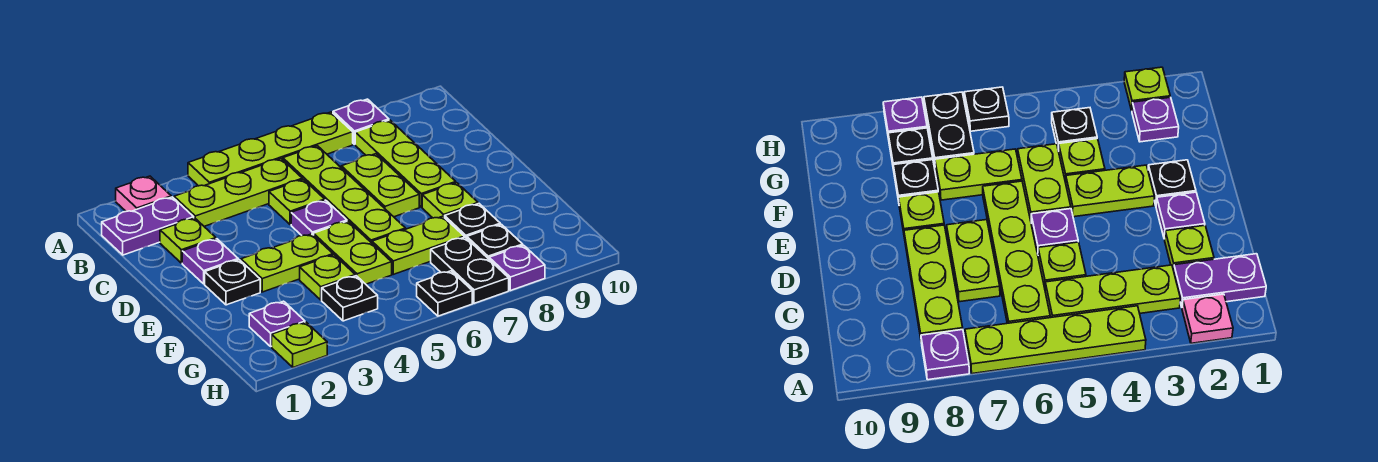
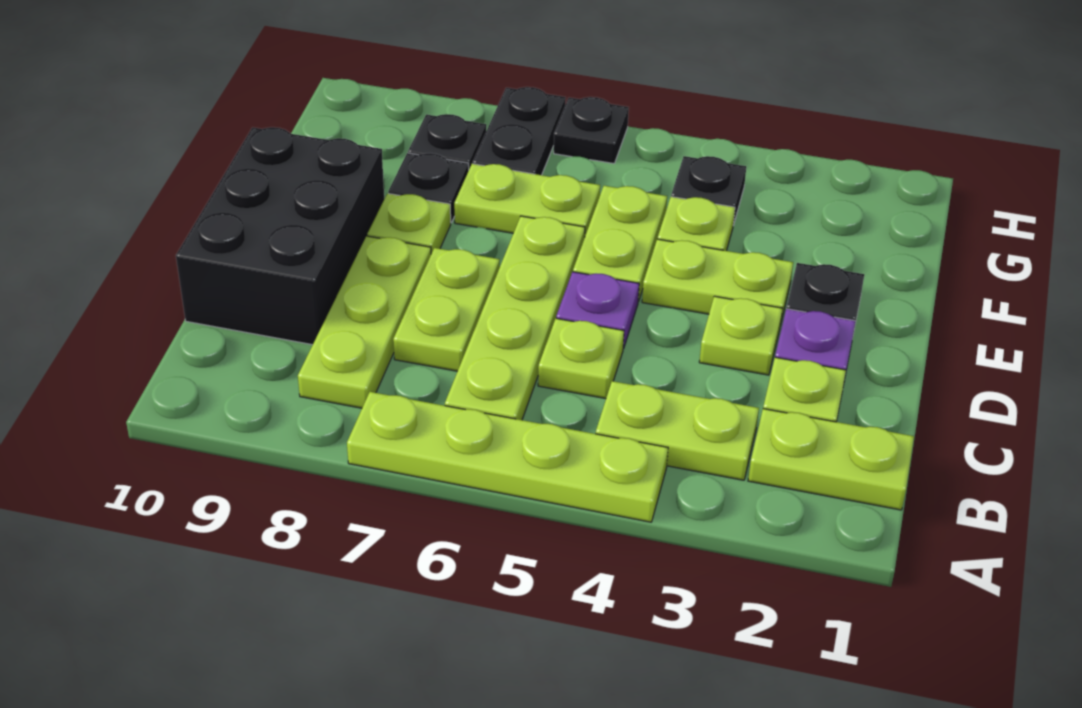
pink 1x1 plate [116,176,171,211] -> none
purple 1x1 plate [333,99,389,144] -> none
purple 1x2 plate [102,197,194,255] -> lime 1x2 plate [748,409,914,510]
lime 1x3 plate [174,159,302,226] -> lime 1x2 plate [596,381,759,480]
none -> black 2x3 brick [176,127,384,345]
purple 1x1 plate [249,301,305,346] -> none
lime 1x1 plate [272,322,327,367] -> lime 1x1 plate moved to [699,296,783,375]
purple 1x1 plate [489,245,545,291] -> none

